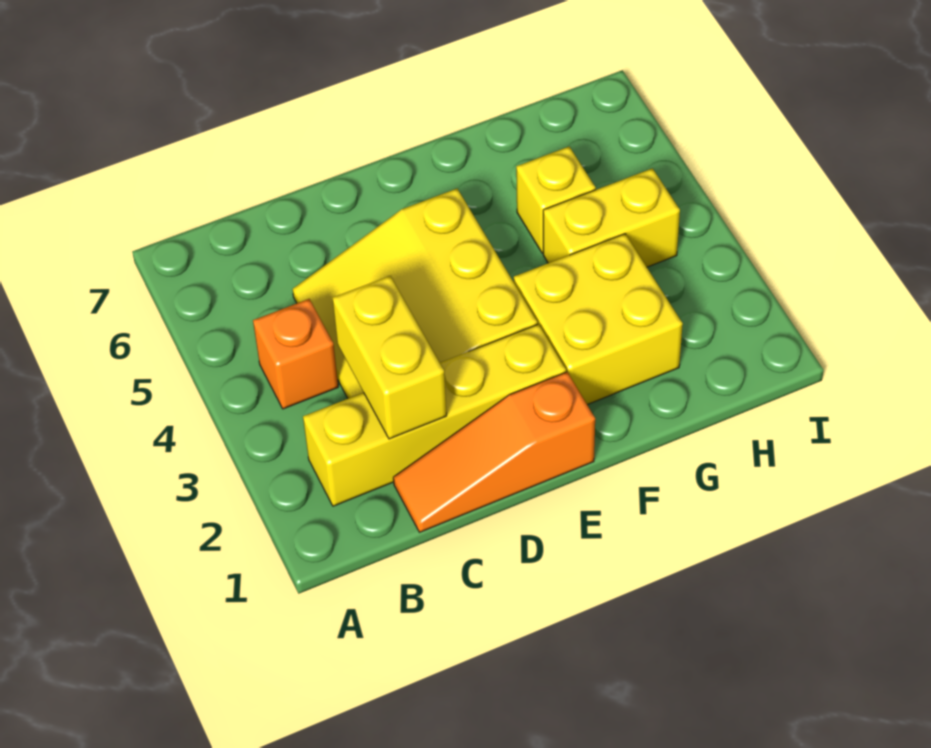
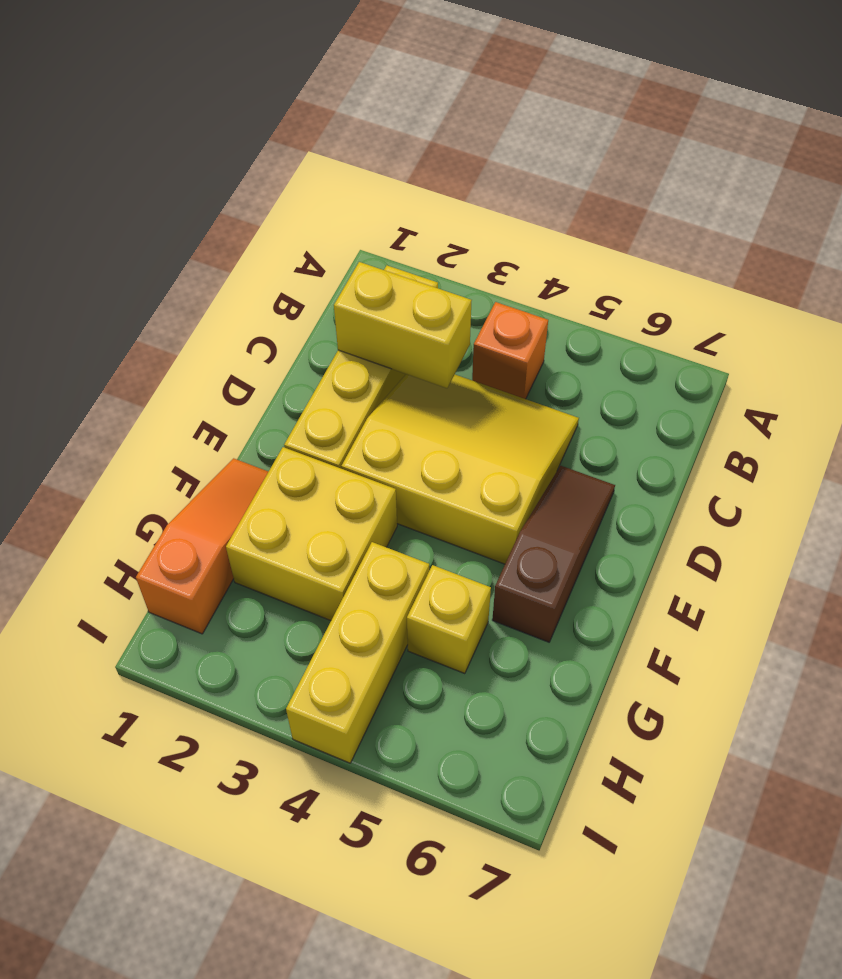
orange 1x3 slope [393,372,595,532] -> orange 1x3 slope moved to [136,458,269,634]
none -> brown 1x3 slope [492,466,615,642]
yellow 1x2 brick [543,168,680,267] -> yellow 1x3 brick [286,542,429,763]

